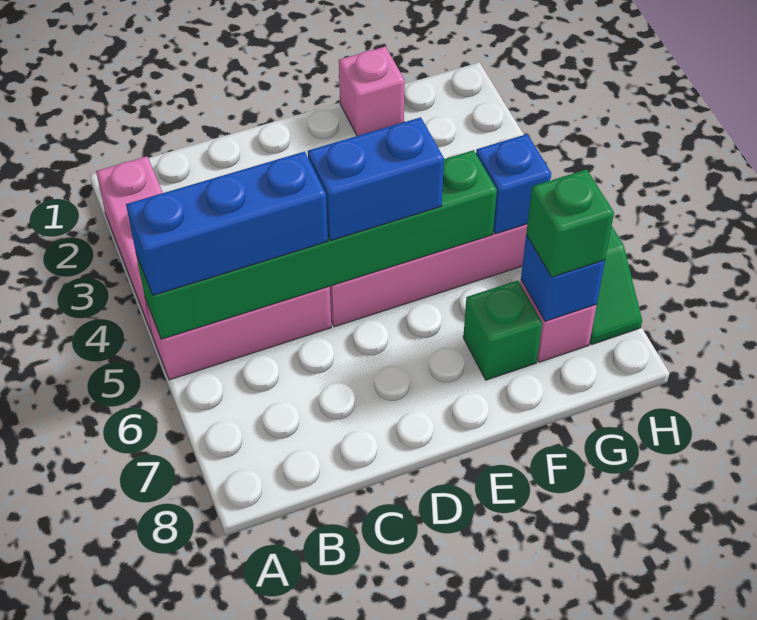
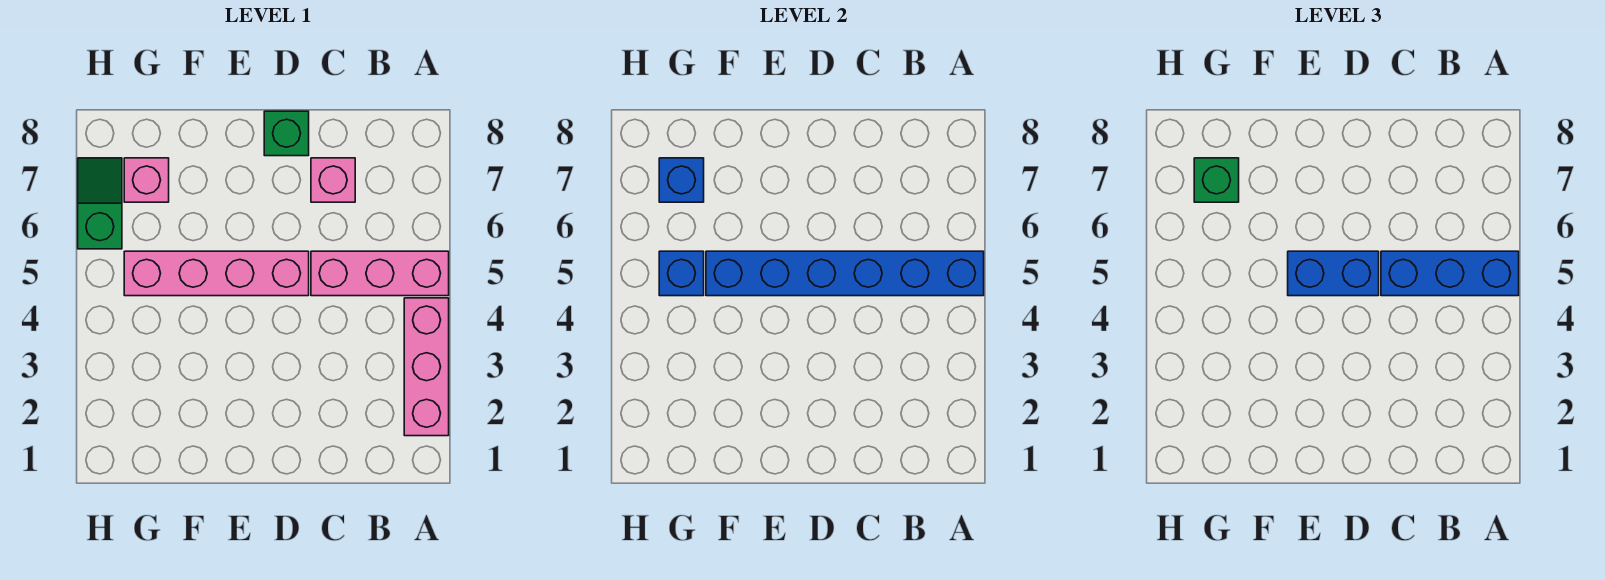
green 1x6 brick [136,150,497,339] -> blue 1x6 brick [706,251,984,296]
pink 1x1 brick [339,47,405,136] -> pink 1x1 brick moved to [311,158,355,202]
green 1x1 brick [463,280,542,380] -> green 1x1 brick moved to [264,111,309,156]

